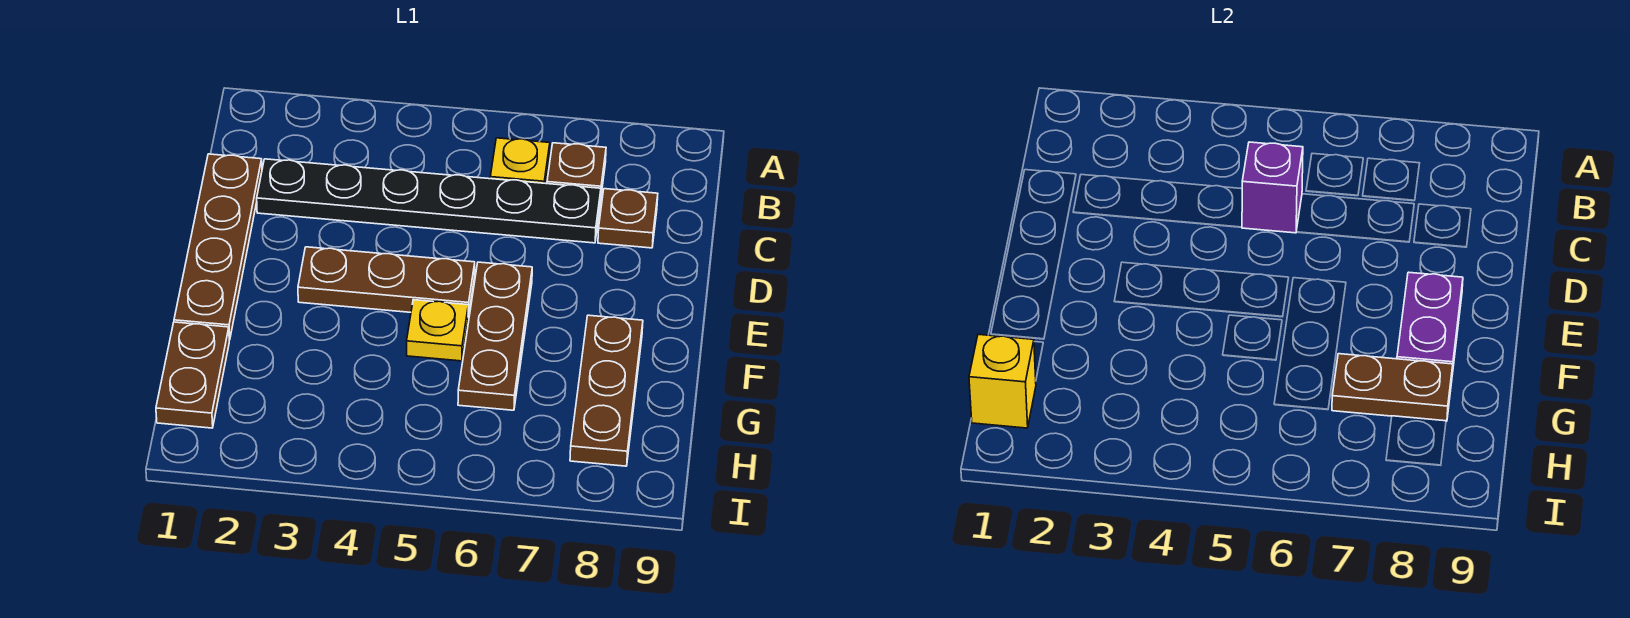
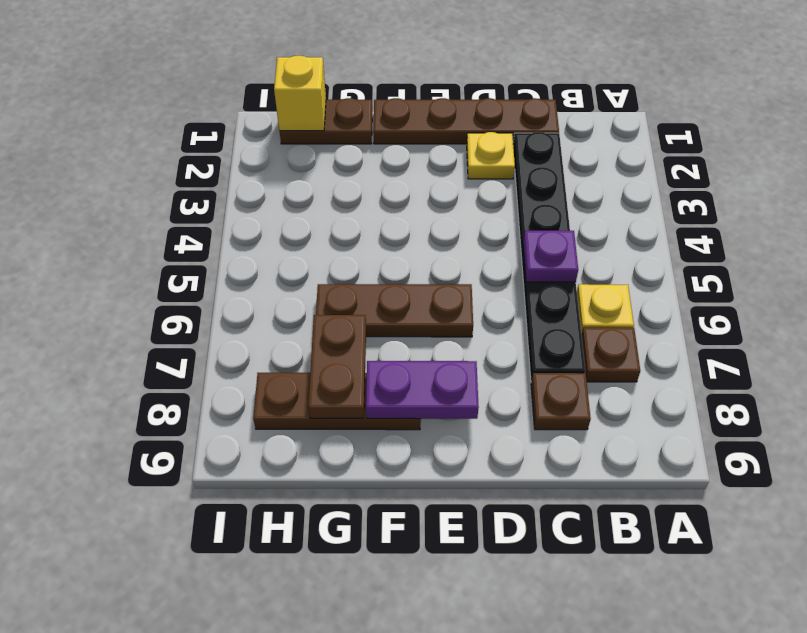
purple 1x1 brick [1242,142,1303,233] -> purple 1x1 plate [523,231,578,282]
brown 1x3 plate [298,247,475,317] -> none
yellow 1x1 plate [407,300,468,361] -> yellow 1x1 plate moved to [467,132,515,179]

